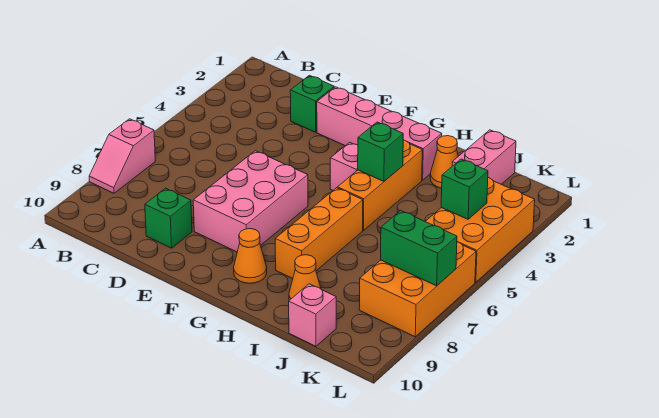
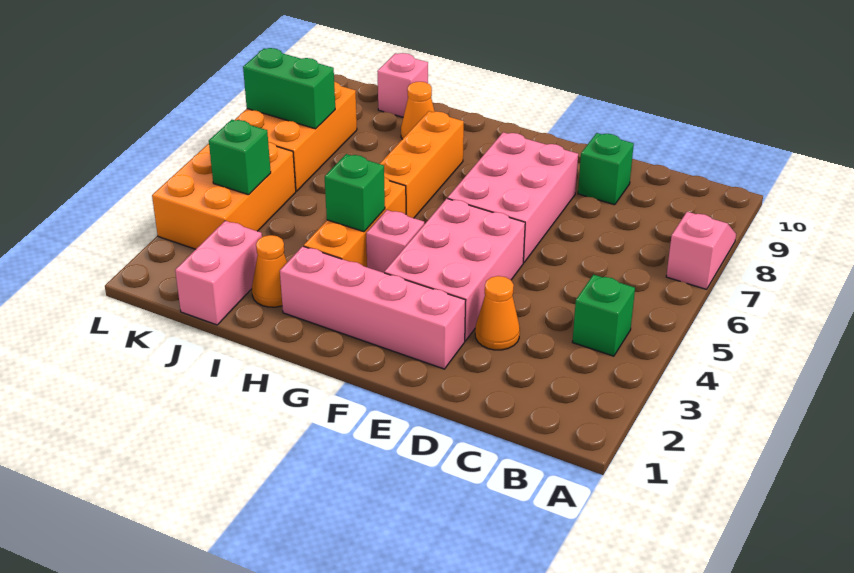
green 1x1 brick [290,75,334,132] -> green 1x1 brick moved to [572,275,635,356]
none -> pink 2x3 brick [384,199,525,341]
orange 1x1 cone [234,229,267,283] -> orange 1x1 cone moved to [475,276,520,350]

